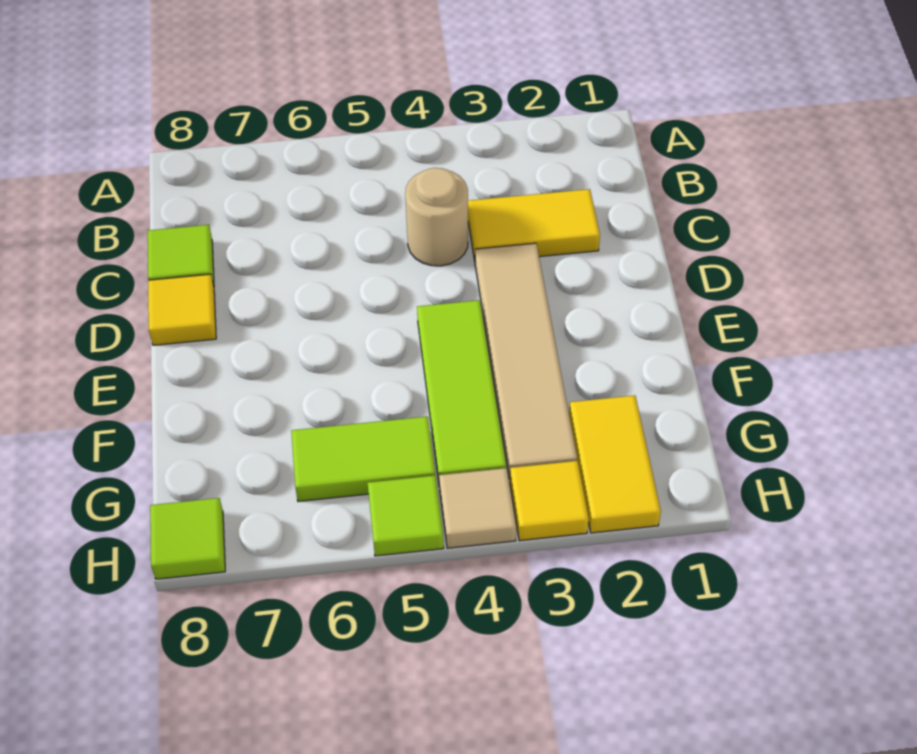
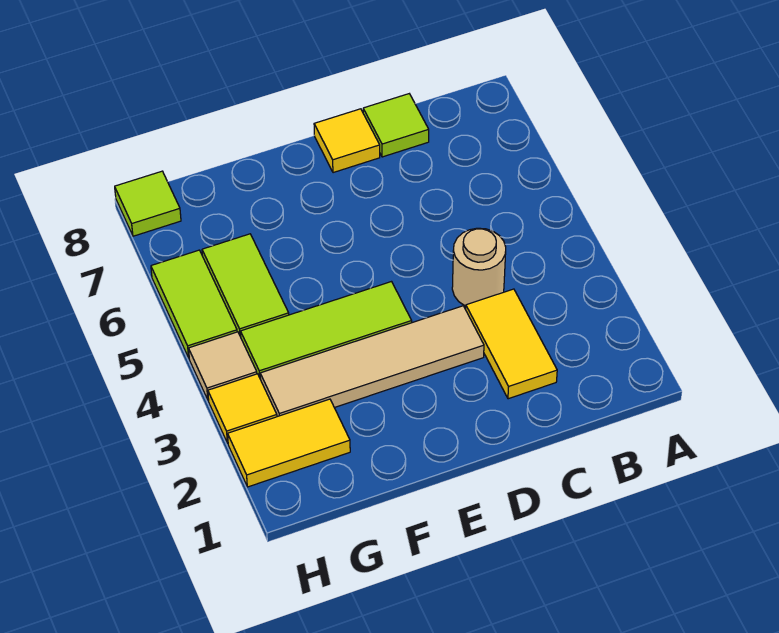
lime 1x1 tile [368,476,444,556] -> lime 1x2 tile [151,250,237,358]

